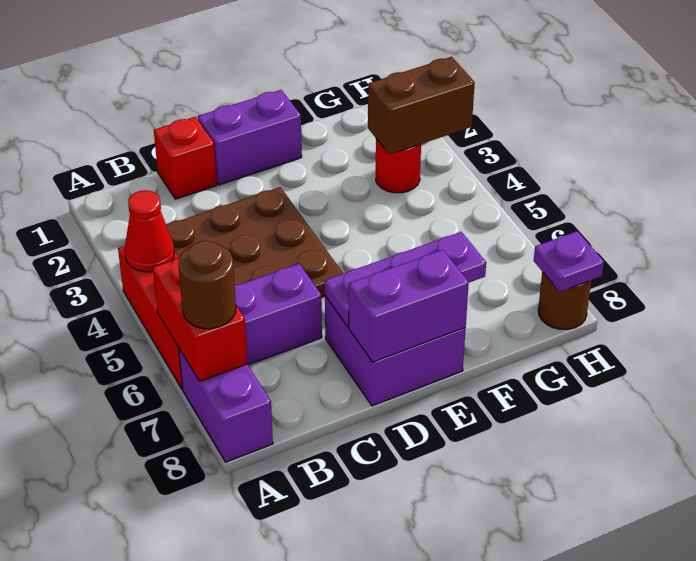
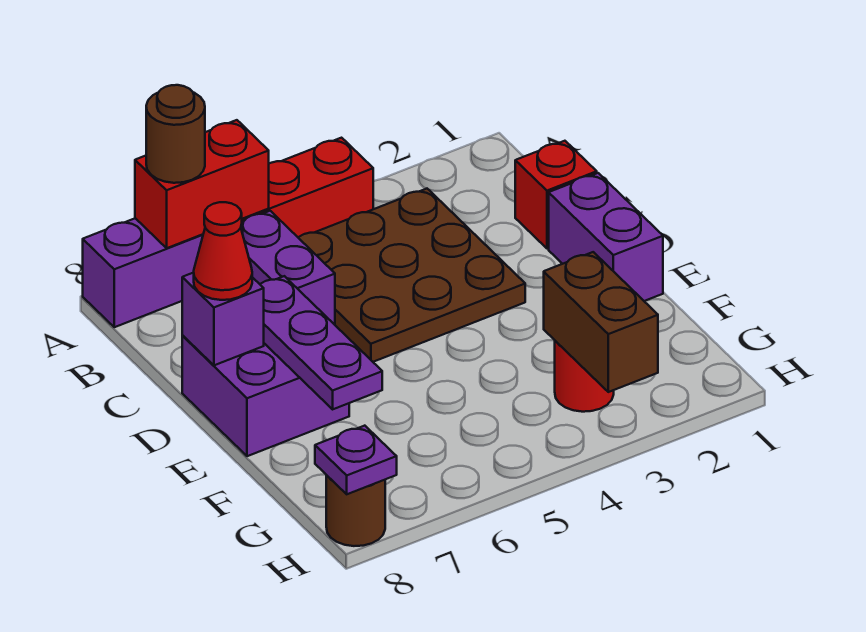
red 1x1 cone [124,190,174,272] -> red 1x1 cone moved to [194,202,252,300]
purple 1x2 brick [349,250,469,362] -> purple 1x1 brick [182,273,264,365]

